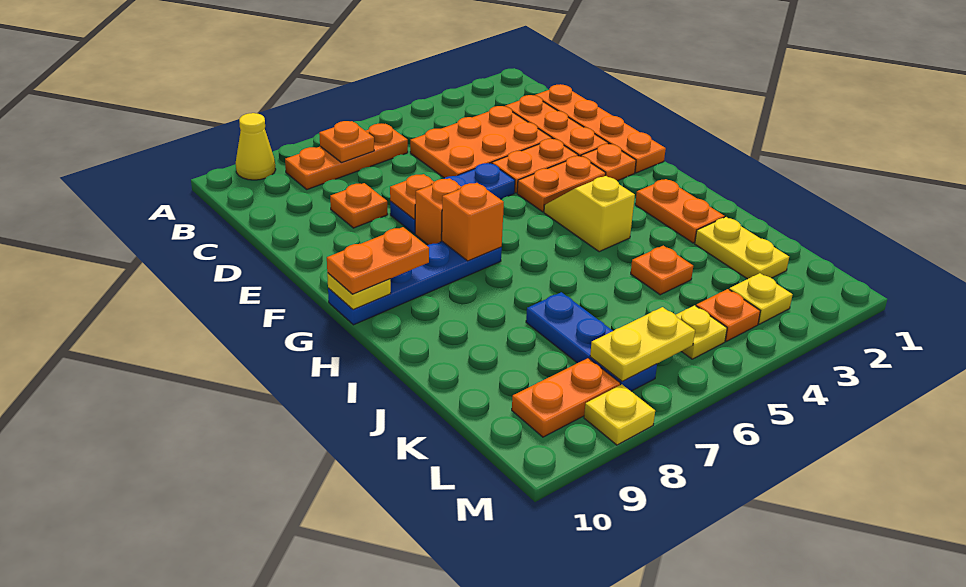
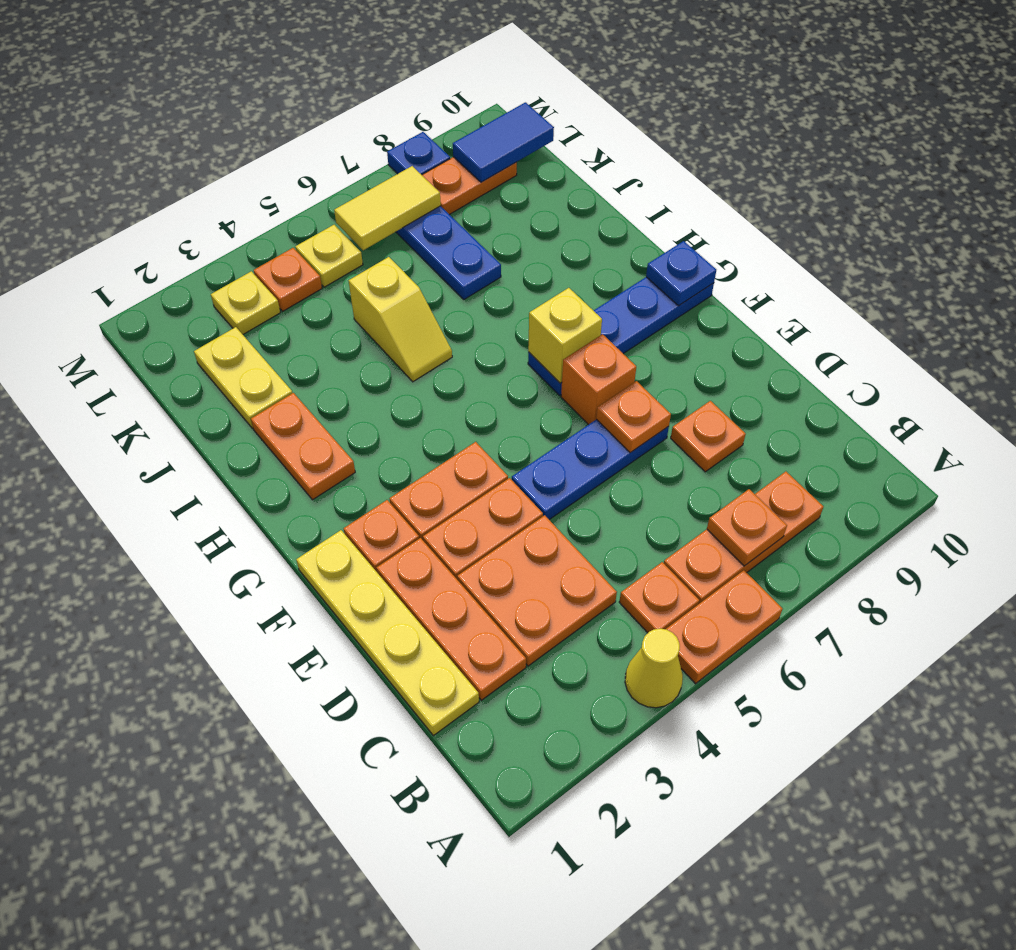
yellow 1x1 cone [236,113,276,180] -> yellow 1x1 cone moved to [625,628,683,708]
orange 1x4 plate [535,84,666,173] -> yellow 1x4 plate [296,530,479,736]
orange 2x3 plate [410,106,552,178] -> orange 2x2 plate [457,515,617,666]
yellow 1x2 slope [544,176,635,252] -> yellow 1x2 slope moved to [349,257,452,382]
orange 1x1 brick [442,183,504,261] -> yellow 1x1 brick [528,288,602,383]
orange 1x2 plate [327,227,429,294] -> orange 1x2 plate moved to [666,570,783,684]
yellow 1x1 plate [327,273,391,310] -> blue 1x1 plate [646,241,716,306]
orange 1x1 plate [631,246,693,295] -> orange 1x1 plate moved to [619,562,699,633]
yellow 1x2 plate [590,307,695,381] -> yellow 1x2 tile [334,166,441,250]
none -> blue 1x2 tile [453,102,554,182]
yellow 1x1 plate [584,384,655,445] -> blue 1x1 plate [387,132,450,175]

